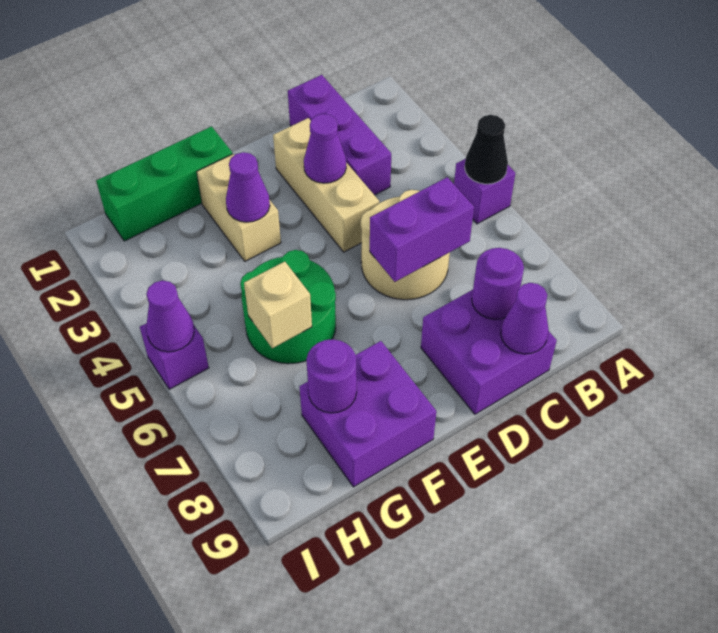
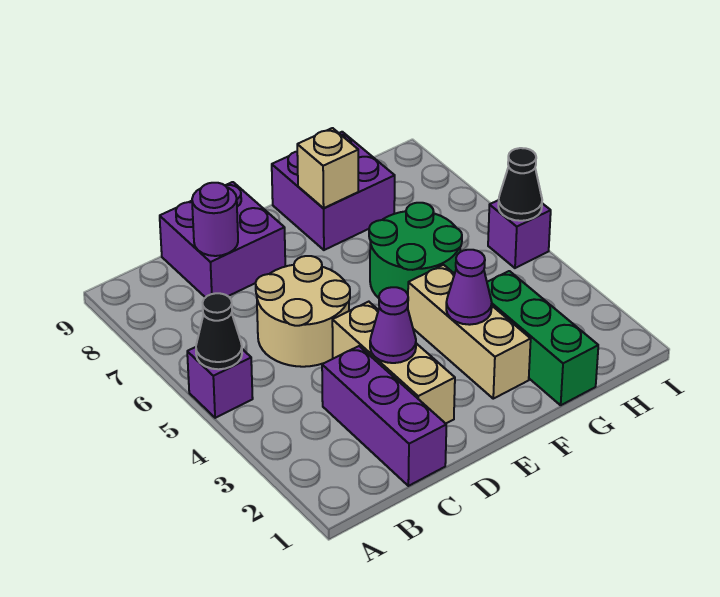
purple 1x2 brick [370,177,474,282] -> none
purple 1x1 cone [501,283,549,354] -> none
green 1x3 brick [96,126,233,241] -> green 1x3 brick turned to [487,271,598,405]
tan 1x2 brick [197,154,281,261] -> tan 1x3 brick [408,265,531,399]
tan 1x1 brick [244,262,312,348] -> tan 1x1 brick moved to [297,128,358,208]
purple 1x1 round brick [306,339,357,413] -> none
purple 1x1 cone [146,281,194,352] -> black 1x1 cone [498,148,542,221]

